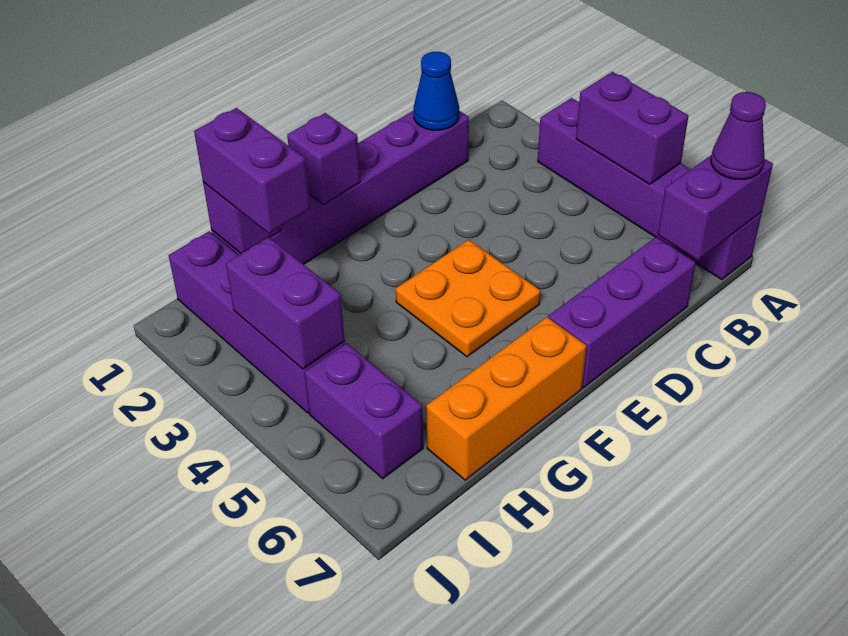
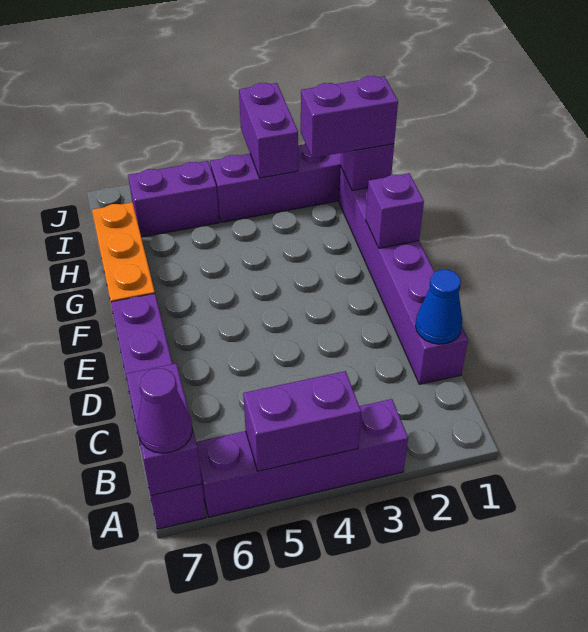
orange 2x2 plate [396,240,541,357] -> none
purple 1x2 brick [226,237,345,369] -> purple 1x2 brick turned to [239,83,298,178]

